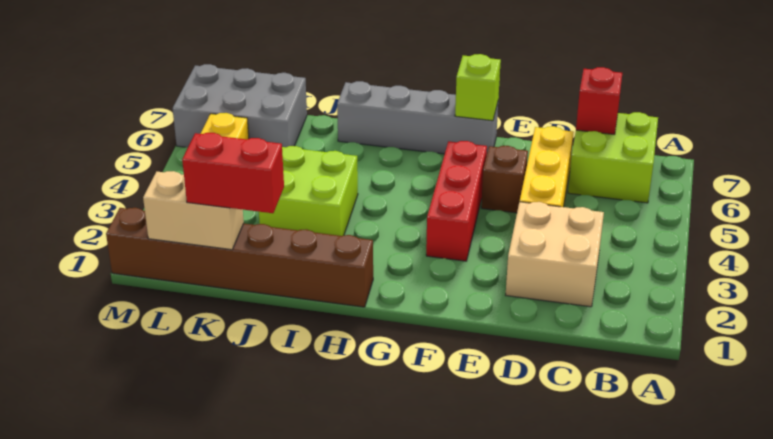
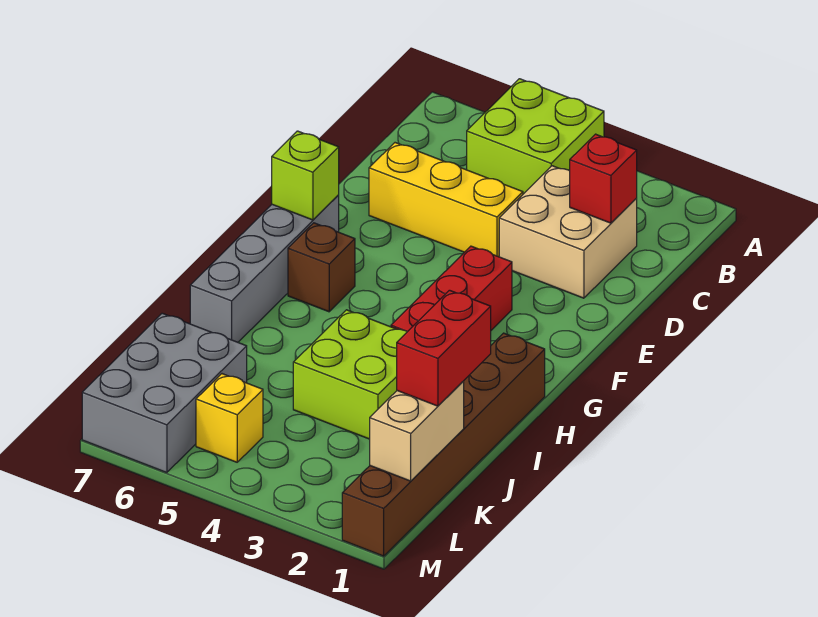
lime 2x2 brick [568,112,658,203] -> lime 2x2 brick moved to [467,79,604,194]
red 1x1 brick [576,67,622,135] -> red 1x1 brick moved to [570,134,637,223]
brown 1x1 brick [481,146,528,213] -> brown 1x1 brick moved to [288,223,355,312]
red 1x3 brick [426,141,487,261] -> red 1x3 brick turned to [391,246,512,332]

